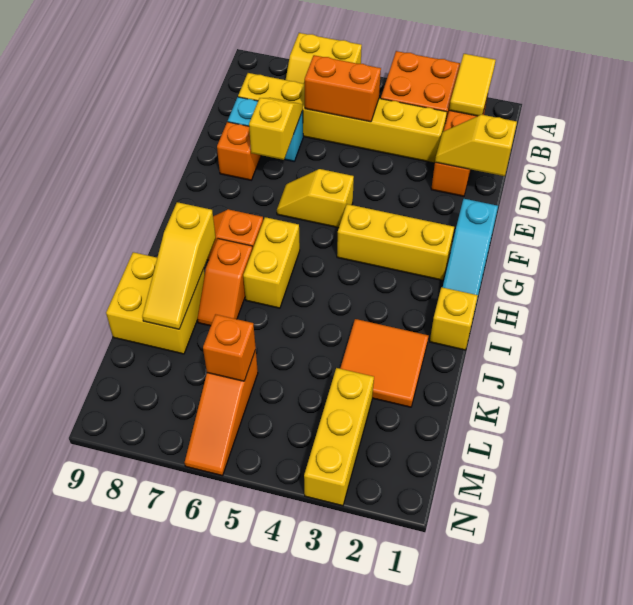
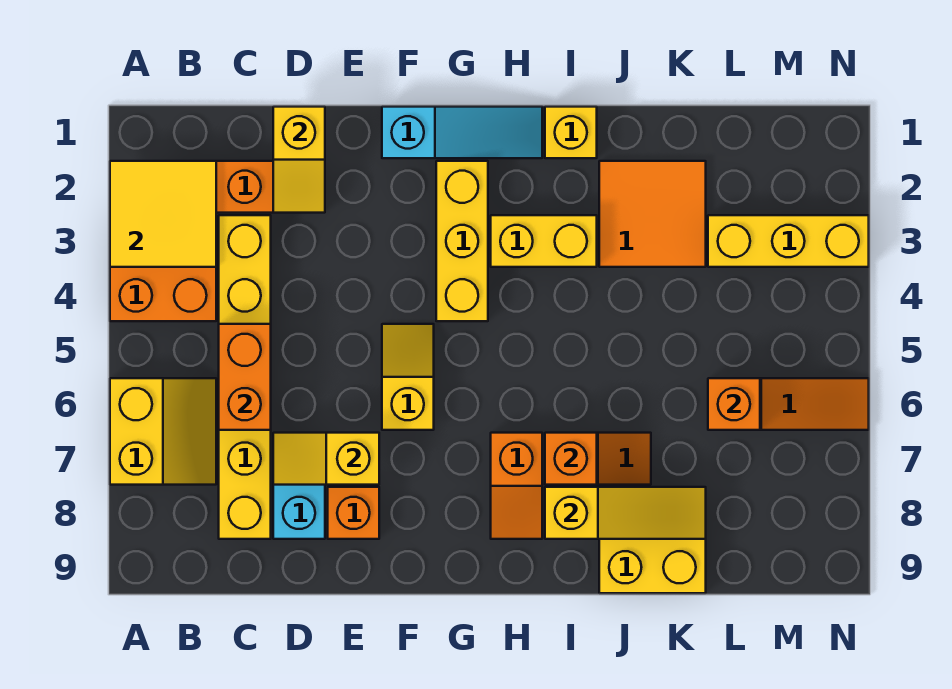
yellow 1x2 tile [449,54,496,116] -> yellow 2x2 tile [110,161,216,267]
yellow 1x2 slope [277,169,354,228] -> yellow 1x2 slope turned to [382,324,434,430]
yellow 1x2 brick [243,217,300,308] -> yellow 1x2 brick moved to [491,215,597,267]
none -> orange 1x1 brick [545,433,597,485]

